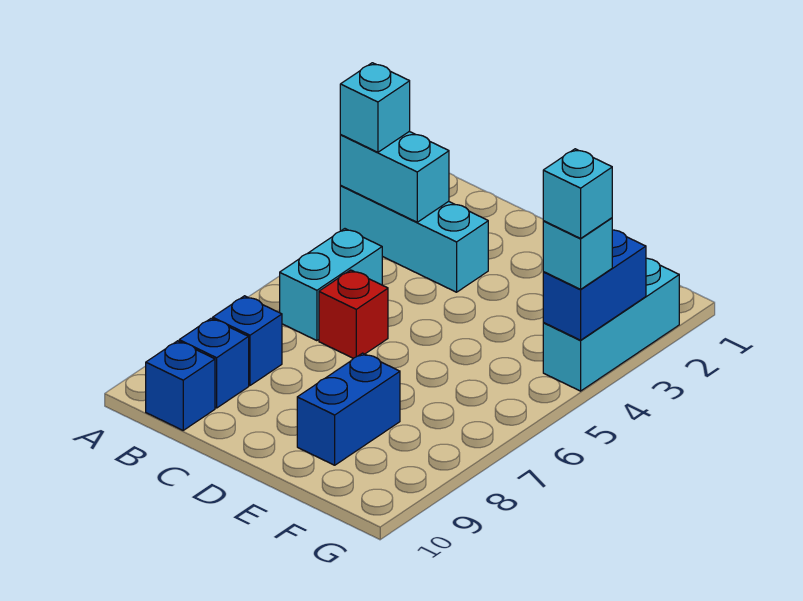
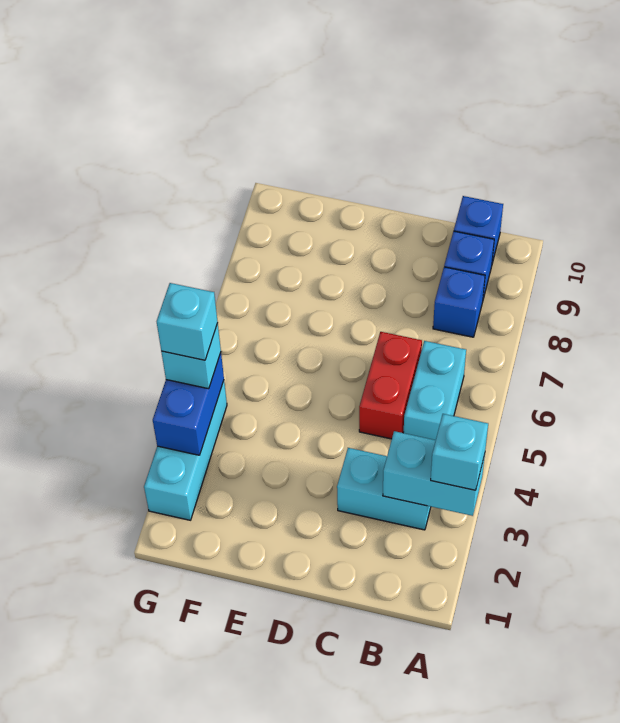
cyan 1x3 brick [340,186,488,292] -> cyan 1x2 brick [337,448,431,530]
red 1x1 brick [319,270,388,358] -> red 1x2 brick [359,332,422,439]
blue 1x2 brick [297,353,400,465] -> none

